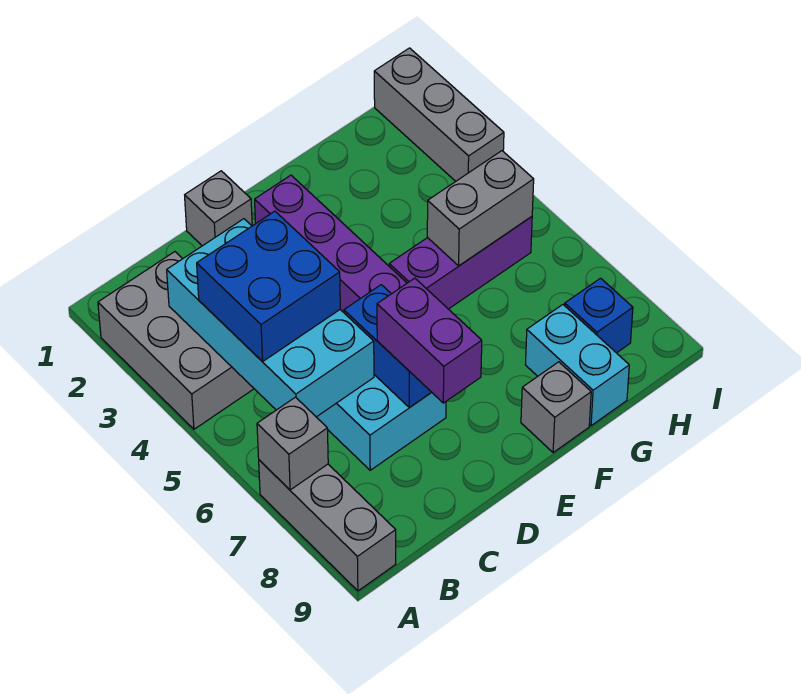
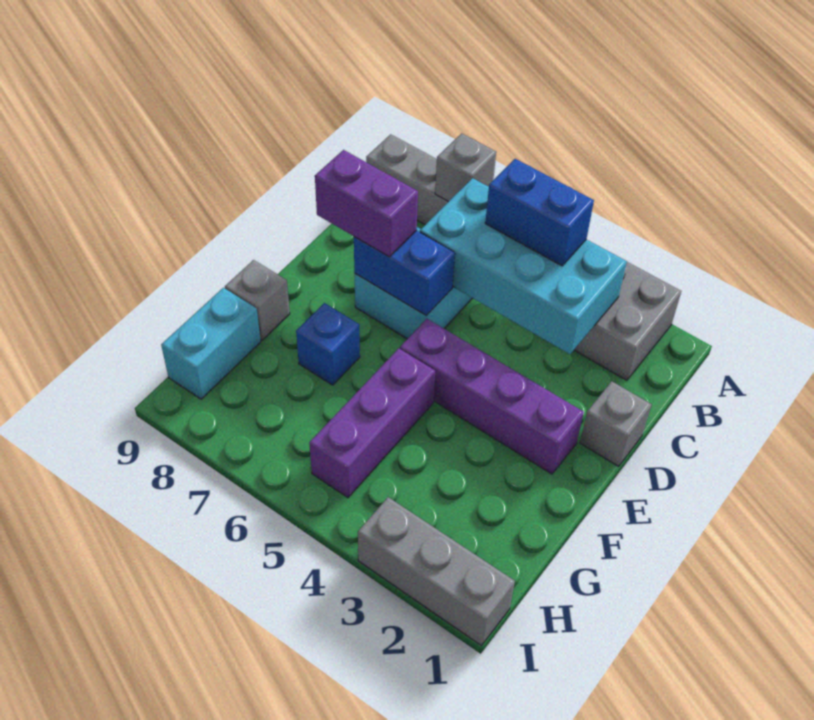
blue 2x2 brick [197,211,340,362] -> blue 1x2 brick [485,159,594,266]
grey 1x2 brick [427,151,534,266] -> none
cyan 1x2 brick [525,305,629,426] -> cyan 1x2 brick turned to [161,288,261,399]
blue 1x1 brick [565,278,633,353] -> blue 1x1 brick moved to [296,303,360,385]

